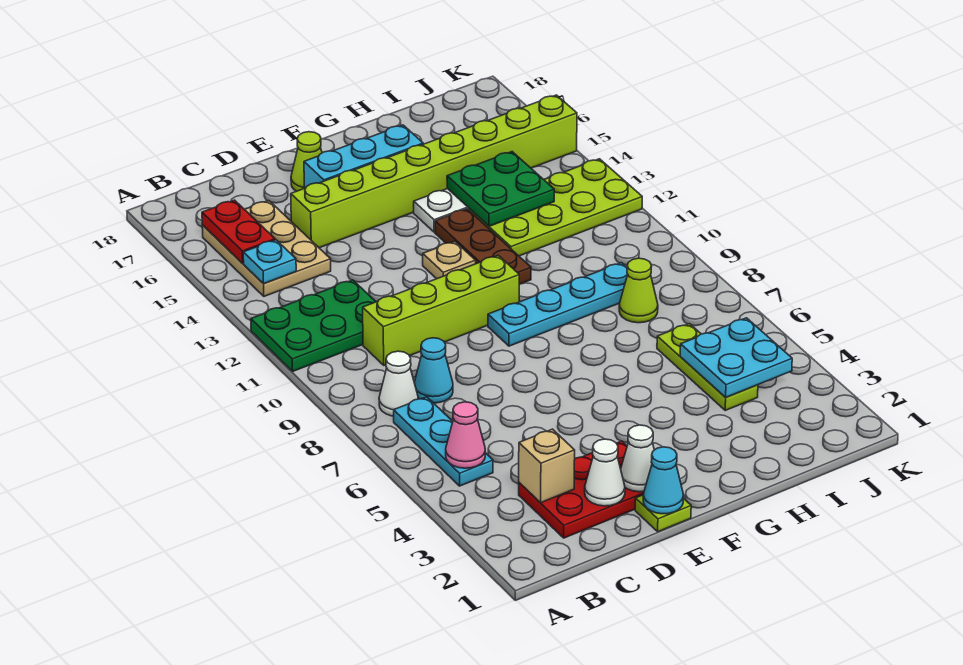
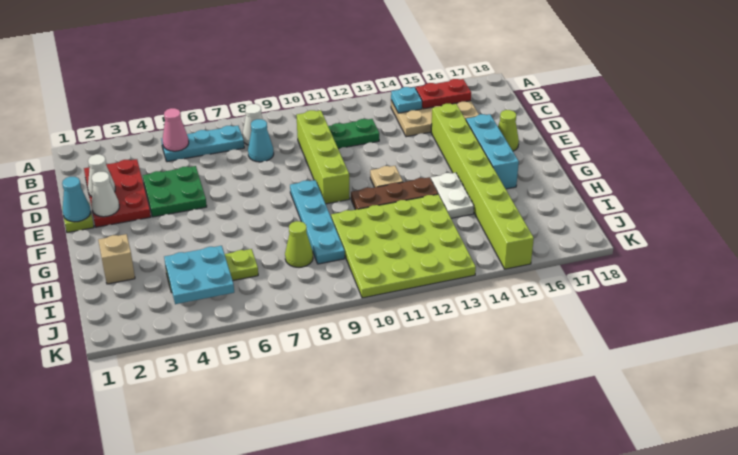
green 2x3 plate [251,280,376,371] -> green 1x2 plate [328,119,379,149]
tan 1x1 brick [519,429,575,503] -> tan 1x1 brick moved to [98,234,135,284]
lime 2x4 plate [469,159,642,256] -> lime 4x4 plate [331,194,476,298]
green 2x2 plate [447,152,554,226] -> green 2x2 plate moved to [143,166,207,217]

